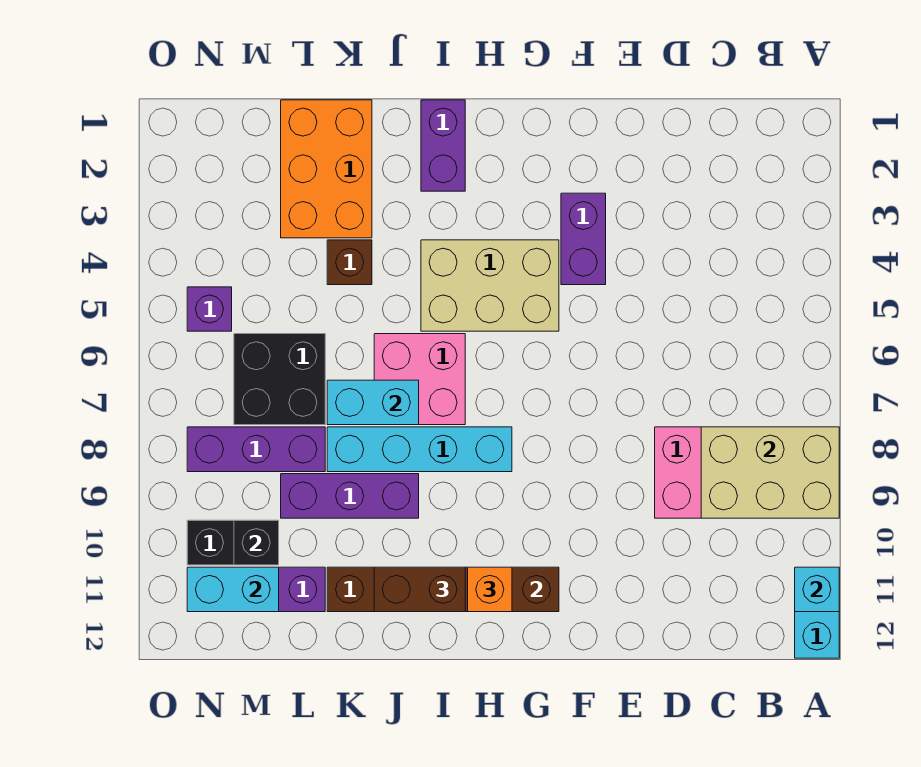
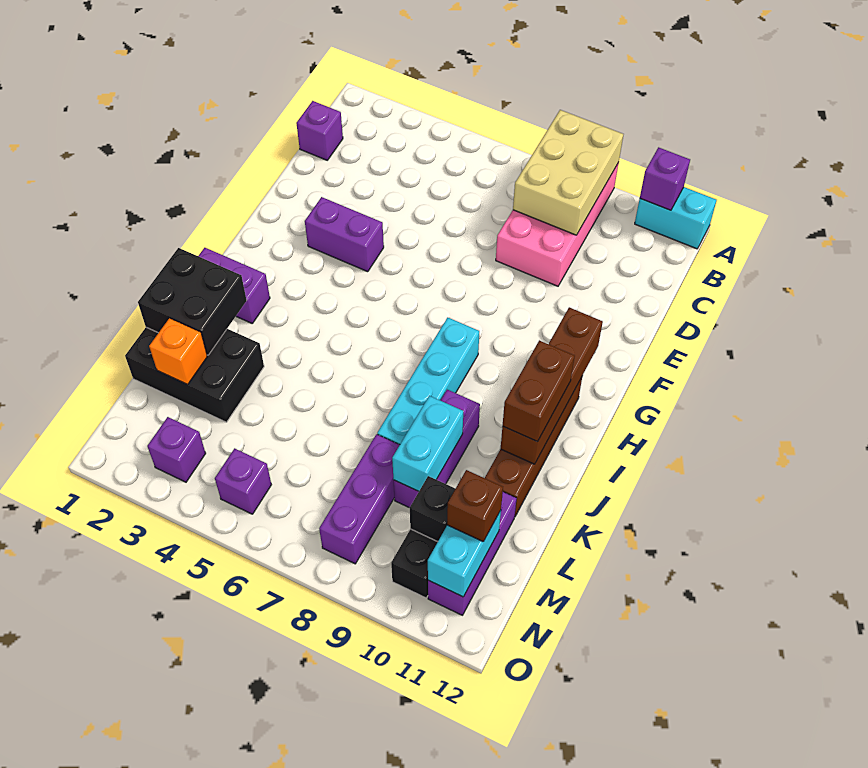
cyan 1x1 brick [795,567,839,612] -> purple 1x1 brick [640,147,690,210]
none -> purple 1x1 brick [296,101,343,160]
tan 2x3 brick [421,240,559,331] -> none
orange 1x1 brick [468,567,512,612] -> orange 1x1 brick moved to [149,318,207,384]
pink 2x2 brick [374,334,465,425] -> none
cyan 1x2 brick [327,380,419,425] -> cyan 1x2 brick moved to [392,396,463,491]
orange 2x3 brick [281,100,372,238] -> black 2x3 brick [125,327,264,422]
brown 1x1 brick [327,240,372,285] -> brown 1x1 brick moved to [447,470,503,541]
black 2x2 brick [234,334,325,425] -> black 2x2 brick moved to [138,248,247,355]
none -> purple 1x1 brick [147,417,206,482]

